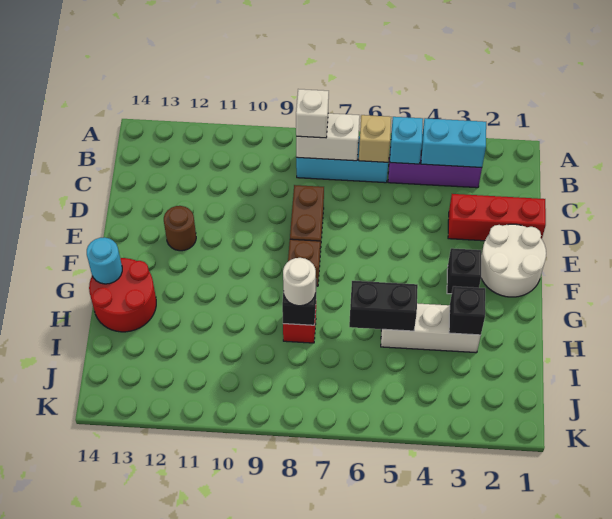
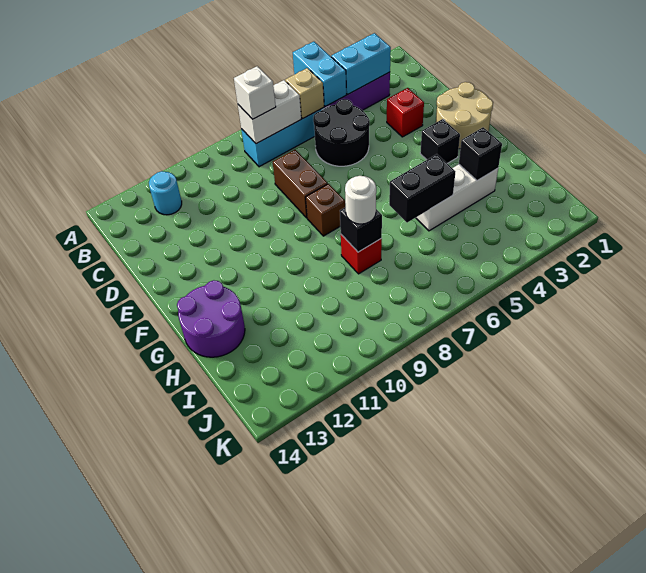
cyan 1x1 brick [390,117,423,164] -> cyan 1x2 brick [293,42,347,106]
none -> black 2x2 round brick [313,99,370,166]
red 1x3 brick [448,194,546,241] -> red 1x1 brick [387,88,424,137]
white 2x2 round brick [481,224,546,297] -> tan 2x2 round brick [436,82,493,149]
brown 1x1 round brick [164,206,196,251] -> none
red 2x2 round brick [89,258,156,332] -> purple 2x2 round brick [177,280,245,357]
cyan 1x1 round brick [87,237,122,284] -> cyan 1x1 round brick moved to [149,171,182,215]

